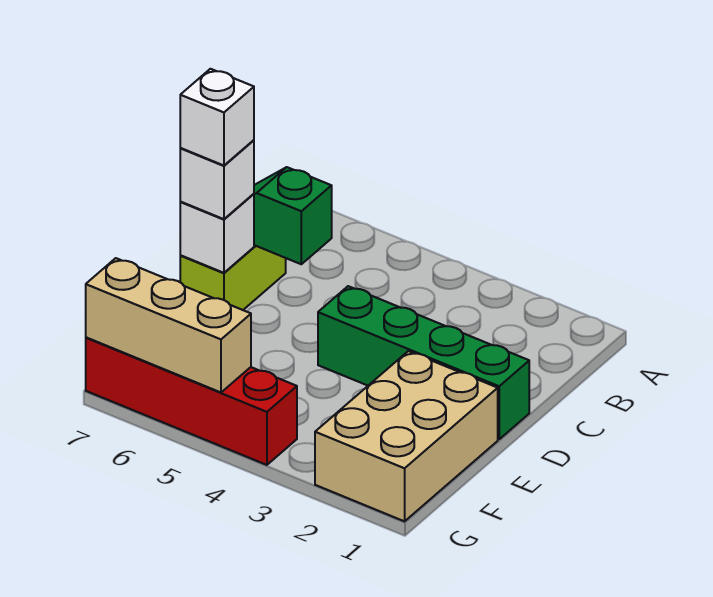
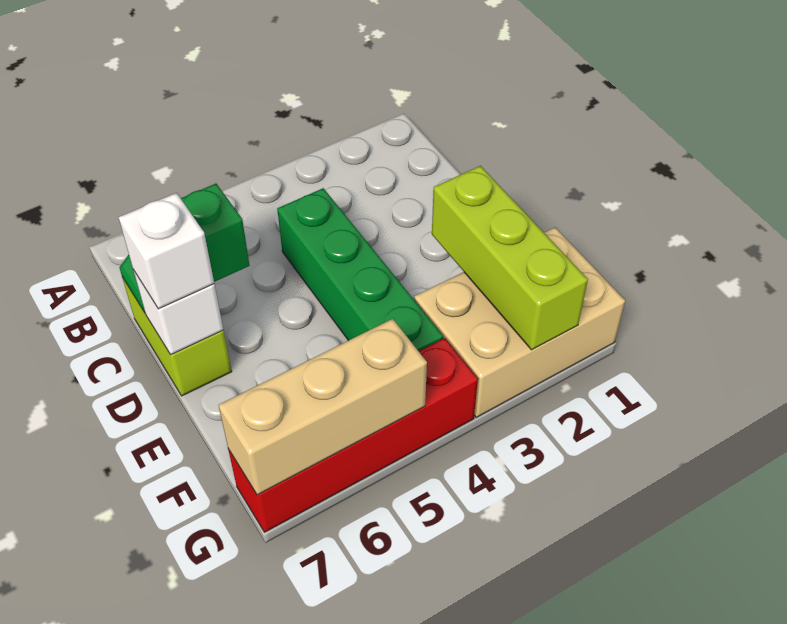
green 1x4 brick [318,286,529,439] -> green 1x4 brick turned to [277,188,443,351]
white 1x1 brick [180,69,254,166] -> none
tan 2x3 brick [315,351,498,521] -> tan 2x3 brick turned to [414,228,625,417]
none -> lime 1x3 brick [432,166,588,350]

